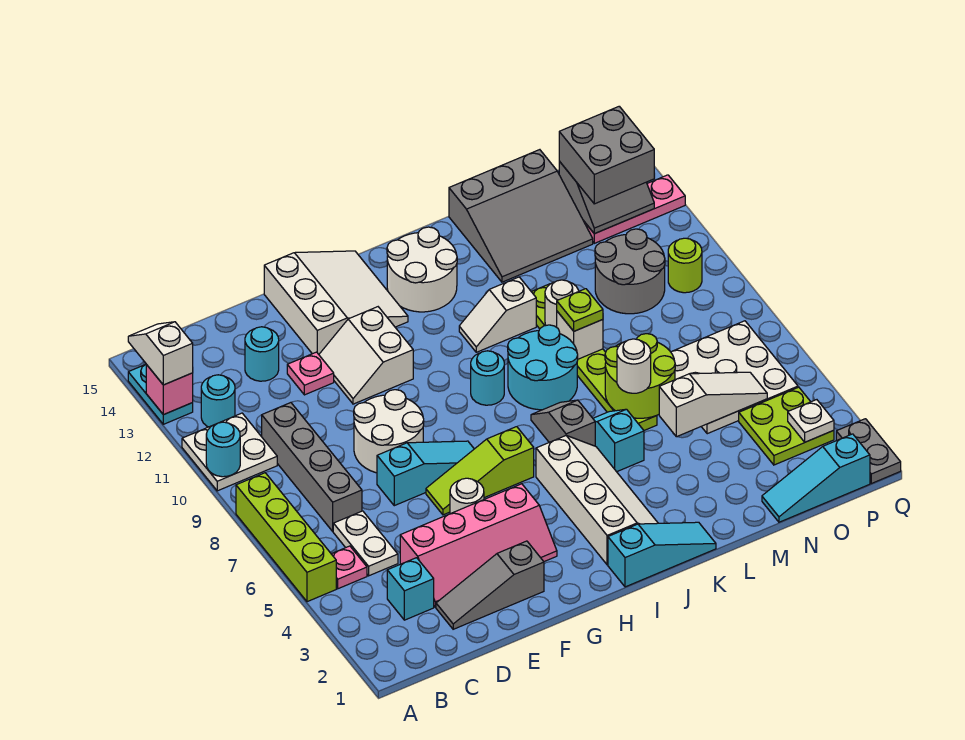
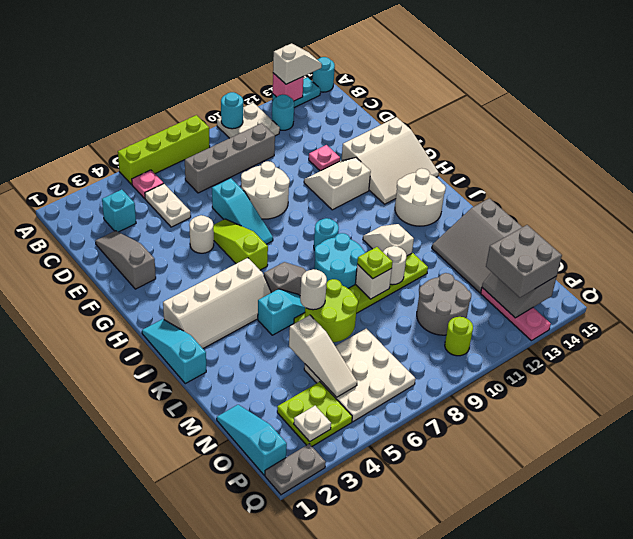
white 1x2 plate [333,511,398,576] -> white 1x2 plate turned to [145,184,191,227]
pink 2x4 slope [400,484,557,607] -> none
cyan 1x1 round brick [245,327,279,381] -> cyan 1x1 round brick moved to [313,57,335,92]
cyan 1x3 slope [608,522,716,587] -> cyan 1x3 slope turned to [142,319,206,384]

